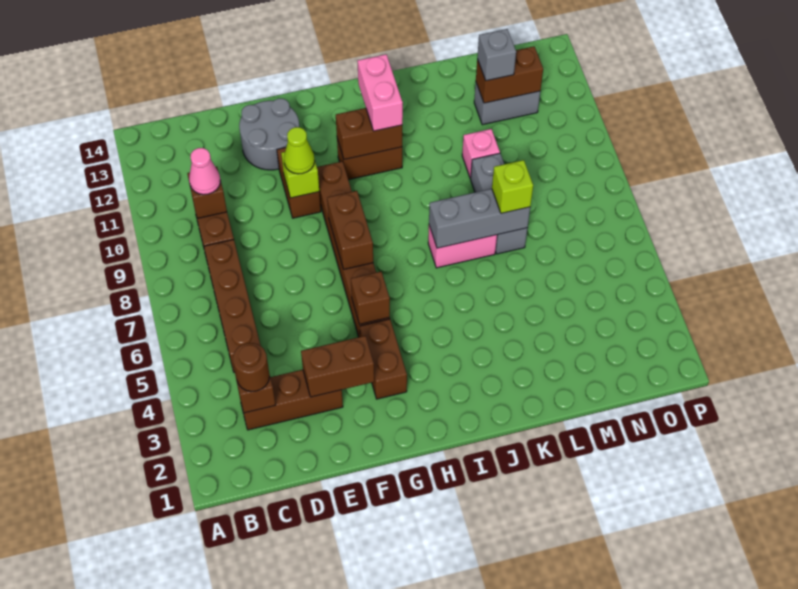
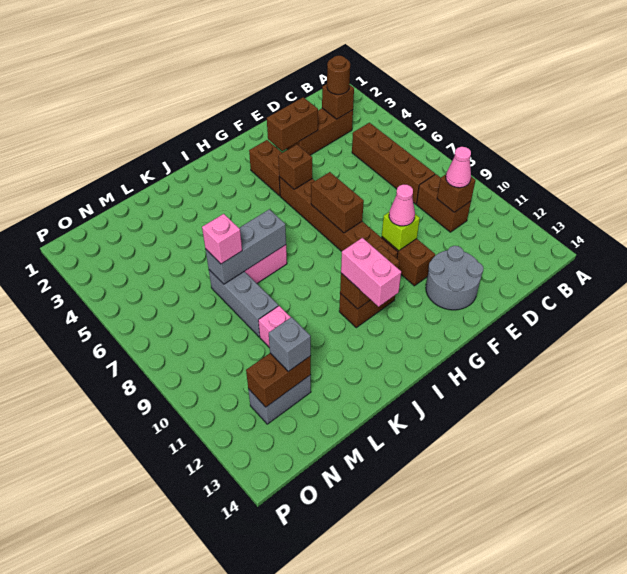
lime 1x1 cone [284,127,315,174] -> pink 1x1 cone [389,184,415,226]
lime 1x1 brick [492,160,533,213] -> pink 1x1 brick [202,214,242,264]

